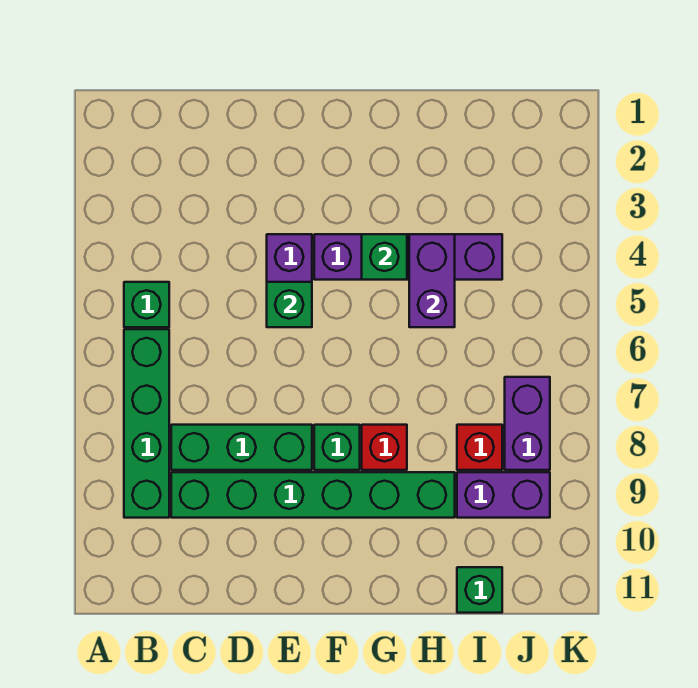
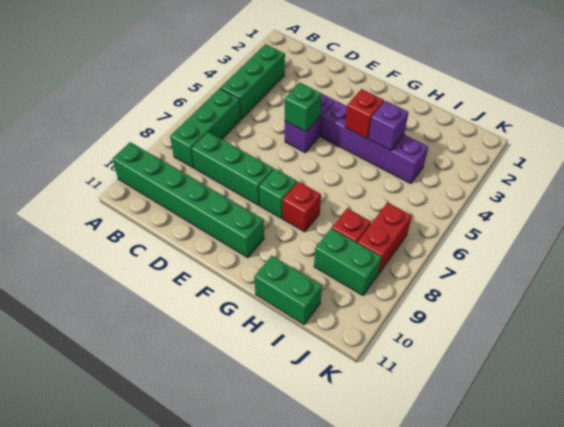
green 1x1 brick [124,282,169,327] -> green 1x3 brick [220,44,285,119]
green 1x4 brick [124,329,169,518] -> green 1x3 brick [170,88,241,168]
green 1x6 brick [171,472,455,518] -> green 1x6 brick moved to [112,142,264,258]
green 1x1 brick [362,234,407,280] -> red 1x1 brick [345,89,384,138]
purple 1x2 brick [409,234,455,327] -> purple 1x1 brick [368,101,409,151]
purple 1x2 brick [457,472,550,518] -> green 1x2 brick [314,228,381,295]
green 1x1 brick [457,567,502,613] -> green 1x2 brick [254,256,322,324]
purple 1x2 brick [505,377,550,470] -> red 1x2 brick [357,202,412,274]

